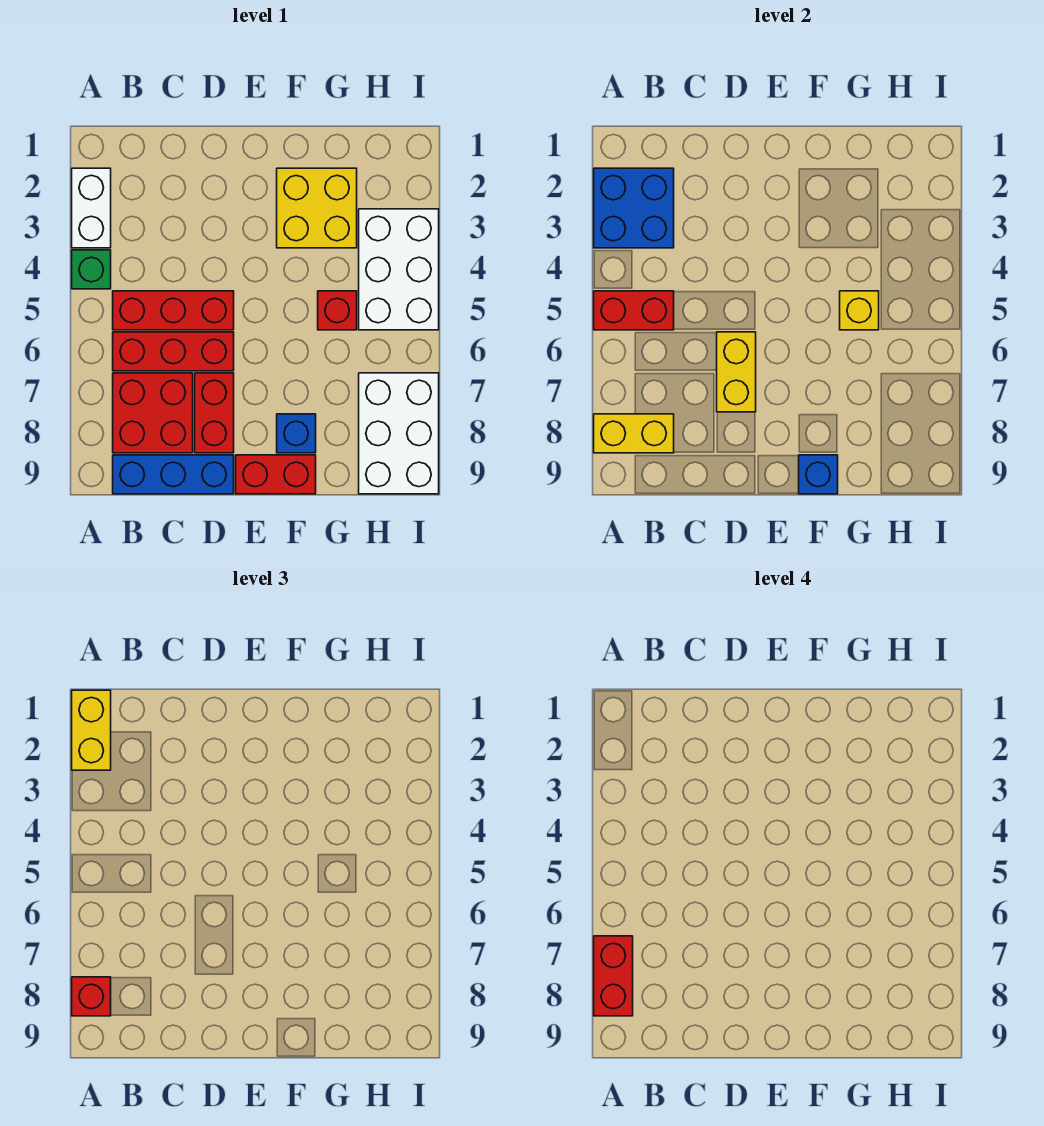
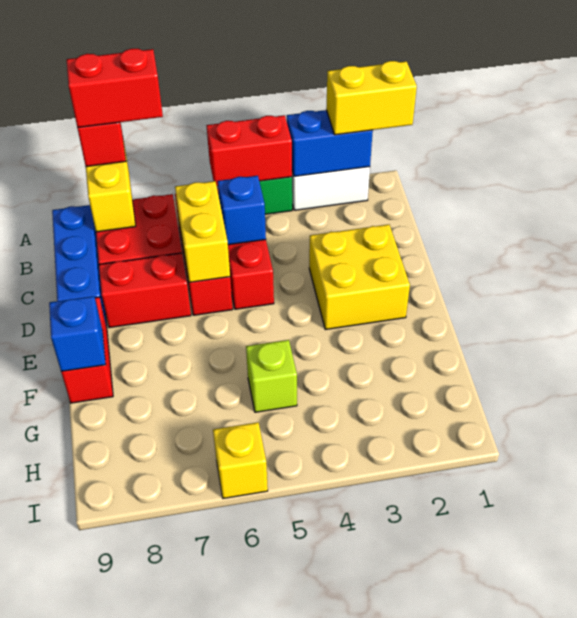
blue 2x2 brick [594,168,674,248] -> blue 1x2 brick [287,110,373,176]
red 1x2 brick [594,291,674,330] -> red 1x2 brick turned to [206,115,292,187]
yellow 1x2 brick [717,332,756,412] -> yellow 1x2 brick turned to [175,181,230,282]
yellow 2x2 brick [277,168,357,248] -> yellow 2x2 brick moved to [309,225,410,329]
blue 1x1 brick [277,414,316,453] -> blue 1x1 brick moved to [218,176,266,245]
red 1x1 brick [318,291,357,330] -> lime 1x1 brick [246,340,297,412]
yellow 1x1 brick [840,291,879,330] -> yellow 1x1 brick moved to [213,422,268,498]
white 2x3 brick [359,209,439,330] -> none
white 2x3 brick [359,373,439,494] -> none

